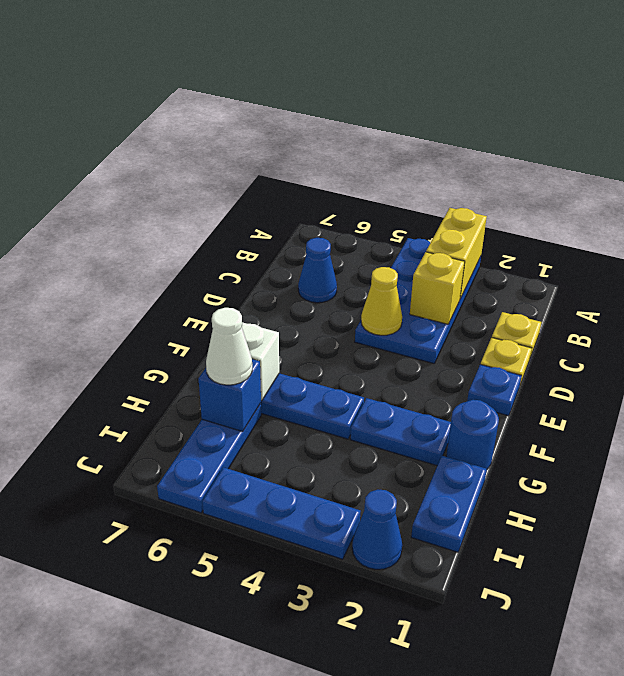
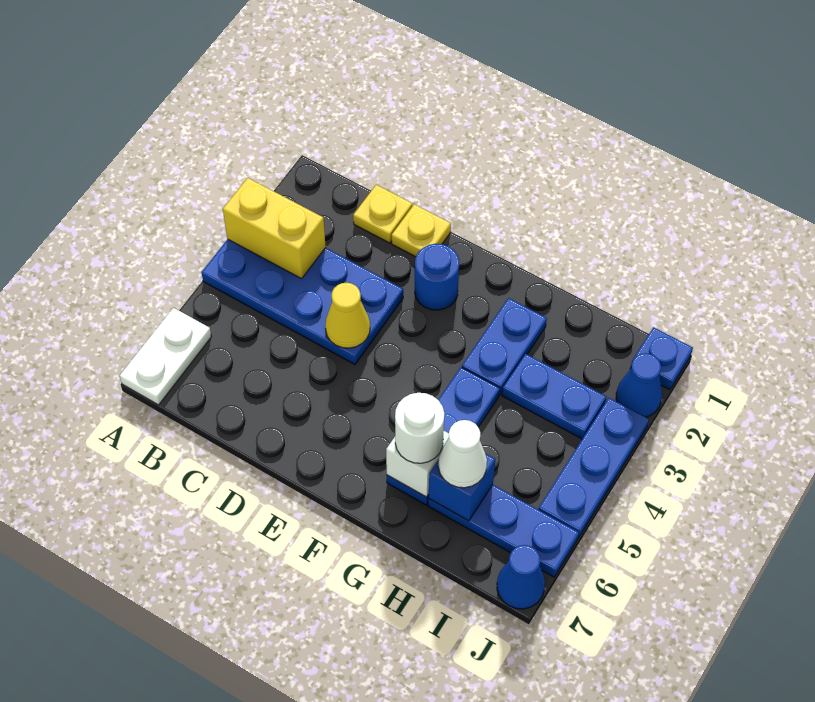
none -> white 1x2 plate [120,308,211,405]
yellow 1x1 brick [410,252,465,324] -> none
blue 1x1 cone [298,238,337,303] -> blue 1x1 cone moved to [497,545,545,609]
blue 1x1 plate [467,364,522,416] -> blue 1x1 plate moved to [631,327,693,390]
blue 1x1 round brick [446,400,499,469] -> blue 1x1 round brick moved to [415,244,459,310]
none -> white 1x1 round brick [395,393,444,463]
blue 1x2 plate [411,456,487,552] -> blue 1x2 plate moved to [502,354,606,439]

